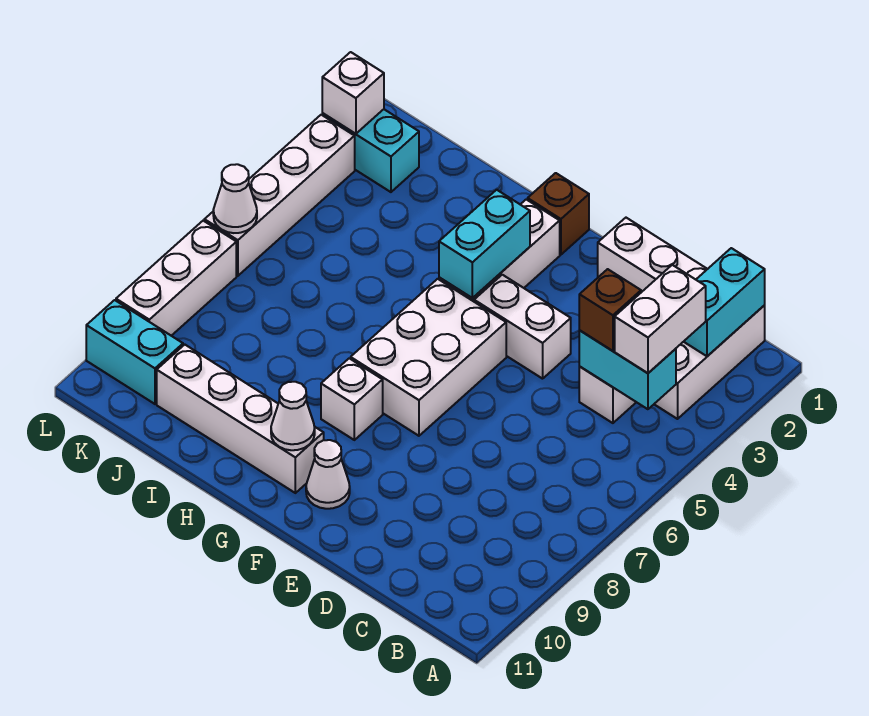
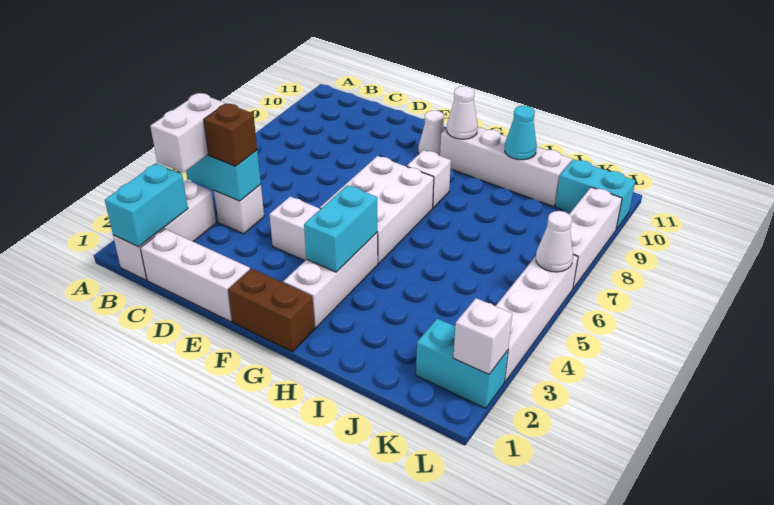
brown 1x1 brick [528,173,589,255] -> brown 1x2 brick [228,268,315,352]
none -> cyan 1x1 cone [505,105,537,160]

